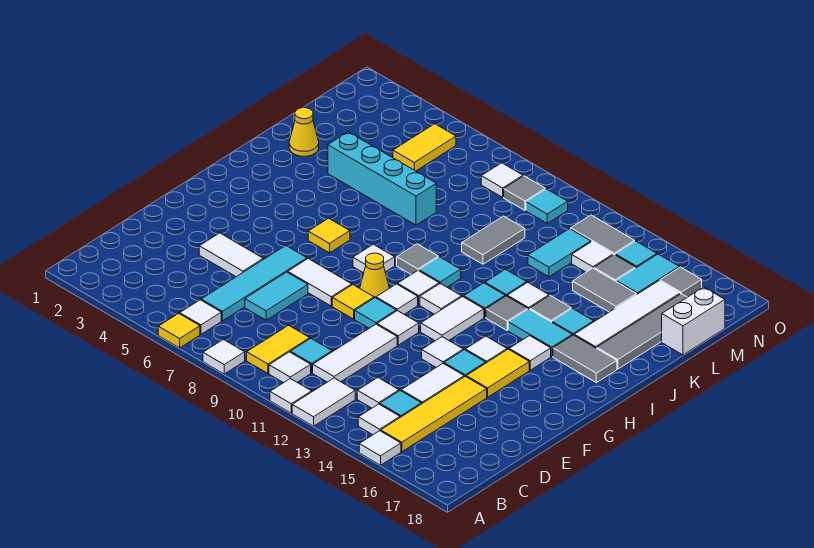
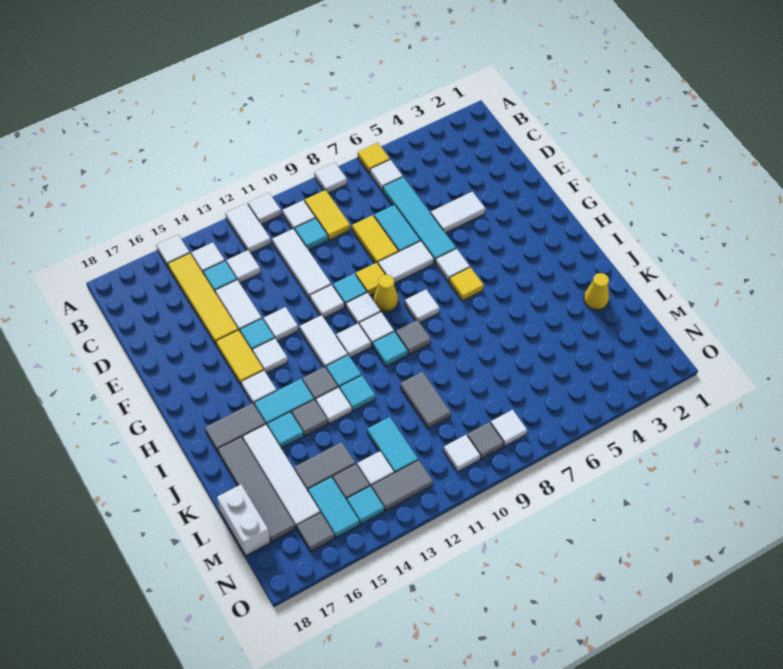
none -> white 1x1 tile [435,249,470,282]
cyan 1x4 brick [328,132,436,225] -> none
yellow 1x2 tile [393,124,456,171] -> yellow 1x2 tile moved to [352,215,399,263]
cyan 1x1 tile [526,189,568,223] -> white 1x1 tile [443,435,481,472]

